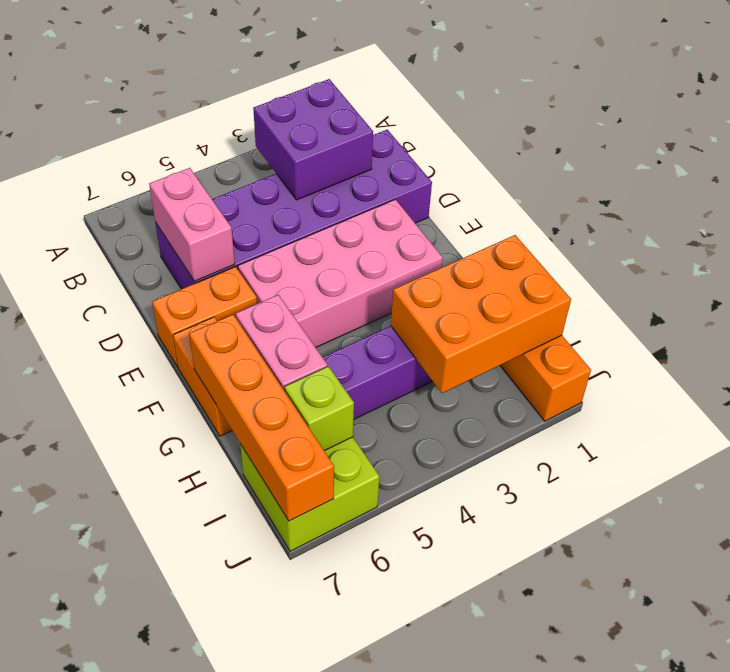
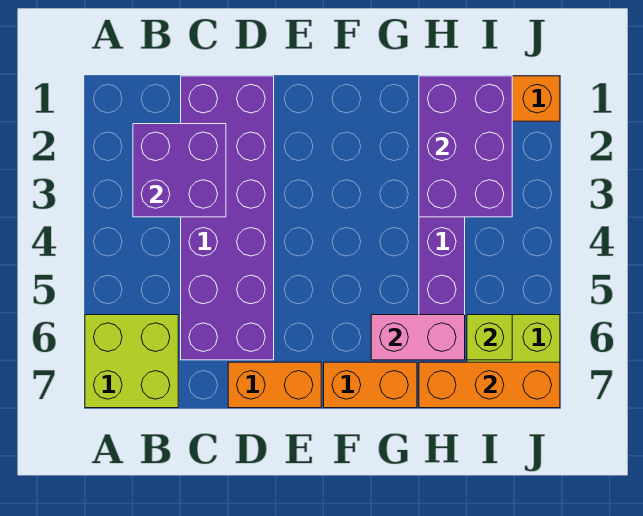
none -> lime 2x2 brick [85,315,178,408]
pink 1x2 brick [149,168,235,281] -> none
pink 2x4 brick [238,199,443,347] -> none
orange 1x2 brick [152,266,257,367] -> orange 1x2 brick turned to [228,362,321,408]
orange 1x4 brick [189,315,334,521] -> orange 1x3 brick [419,362,560,408]
orange 2x3 brick [391,235,571,393] -> purple 2x3 brick [419,76,512,217]

